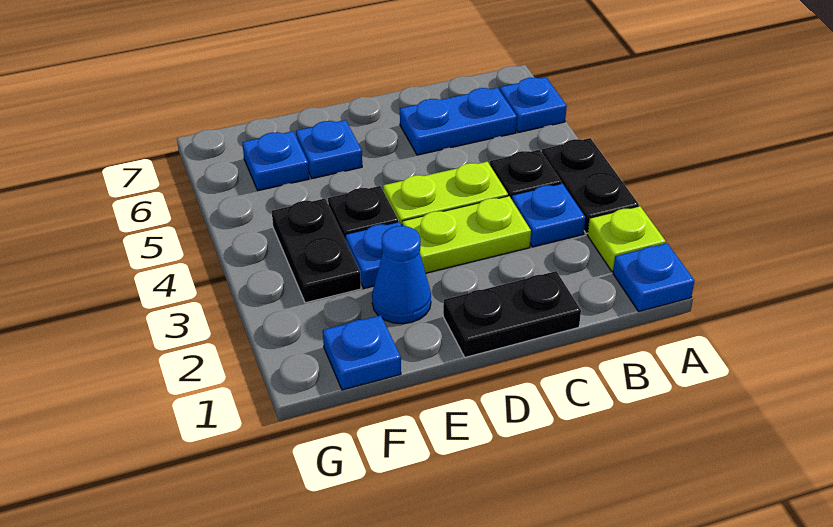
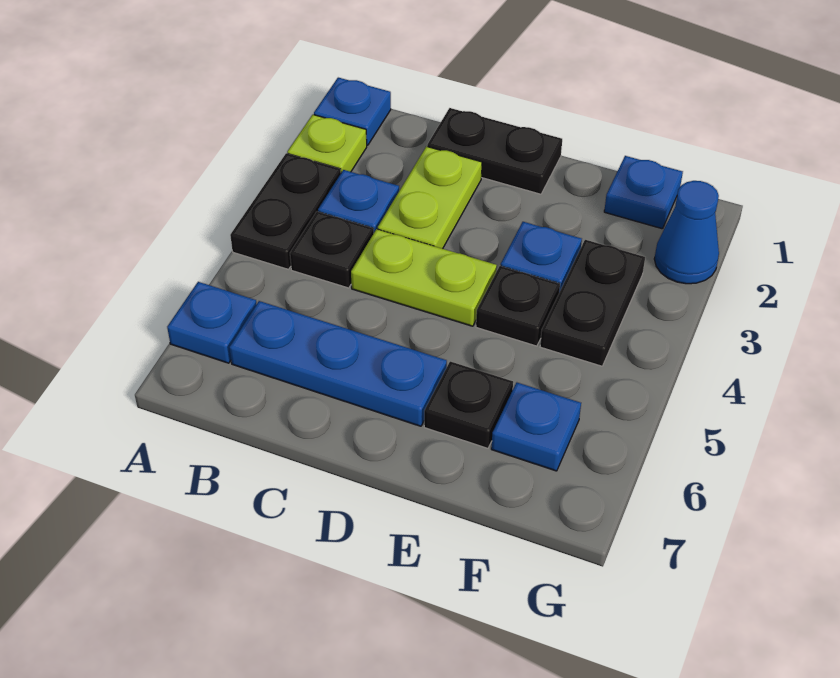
blue 1x2 plate [400,88,517,155] -> blue 1x3 plate [229,301,447,426]
lime 1x2 plate [402,196,531,273] -> lime 1x2 plate turned to [378,146,482,249]
blue 1x1 cone [372,226,431,324] -> blue 1x1 cone moved to [654,181,719,284]
blue 1x1 plate [296,120,362,178] -> black 1x1 plate [424,361,513,448]

